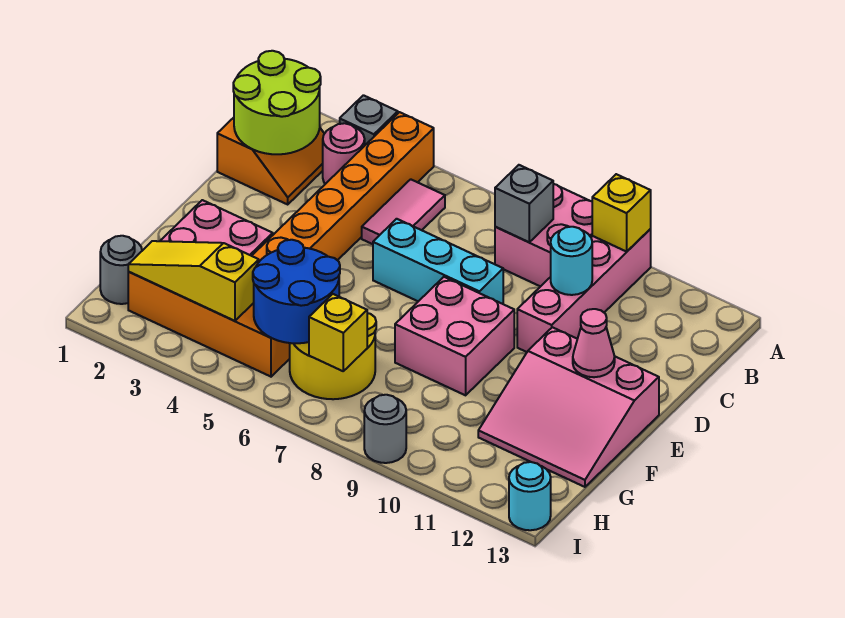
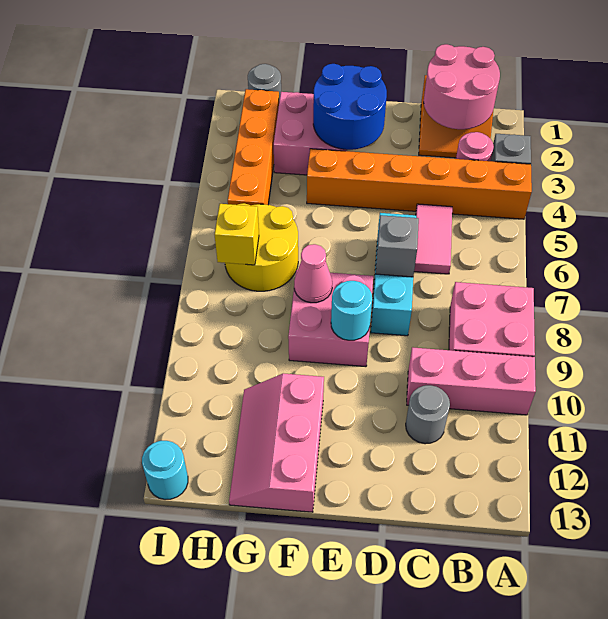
pink 1x4 brick [517,229,651,352] -> pink 1x3 brick [407,347,536,415]
yellow 1x1 brick [592,174,651,252] -> none
lime 2x2 round brick [233,51,321,154] -> pink 2x2 round brick [424,44,500,129]
pink 1x2 tile [362,179,445,244] -> pink 1x2 tile turned to [414,204,452,274]
grey 1x1 brick [495,165,553,242] -> grey 1x1 brick moved to [375,215,419,277]
cyan 1x1 round brick [551,227,592,295] -> cyan 1x1 round brick moved to [331,281,372,340]
pink 3x3 slope [478,327,659,487] -> pink 2x3 slope [229,373,324,512]
pink 1x1 cone [573,309,615,377] -> pink 1x1 cone moved to [294,244,332,303]
blue 2x2 round brick [253,240,340,343] -> blue 2x2 round brick moved to [313,64,387,150]
yellow 1x3 slope [128,241,259,321] -> none
grey 1x1 round brick [364,395,406,463] -> grey 1x1 round brick moved to [406,385,450,444]

